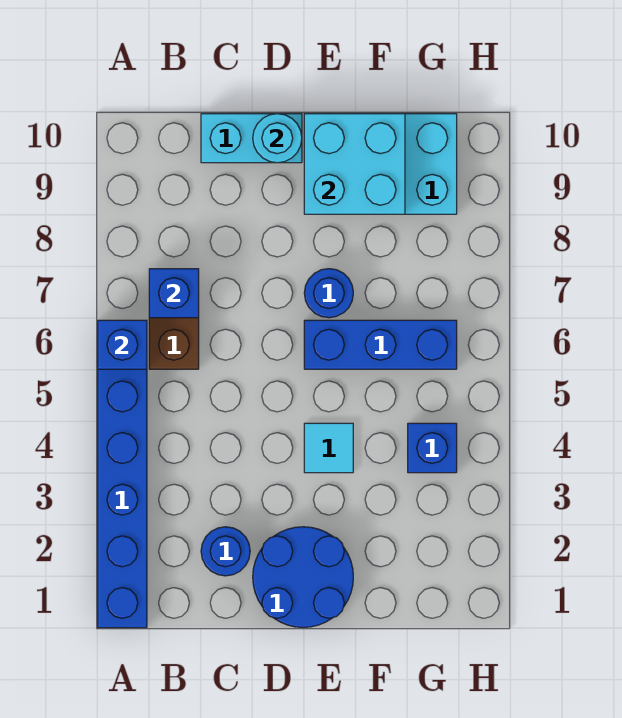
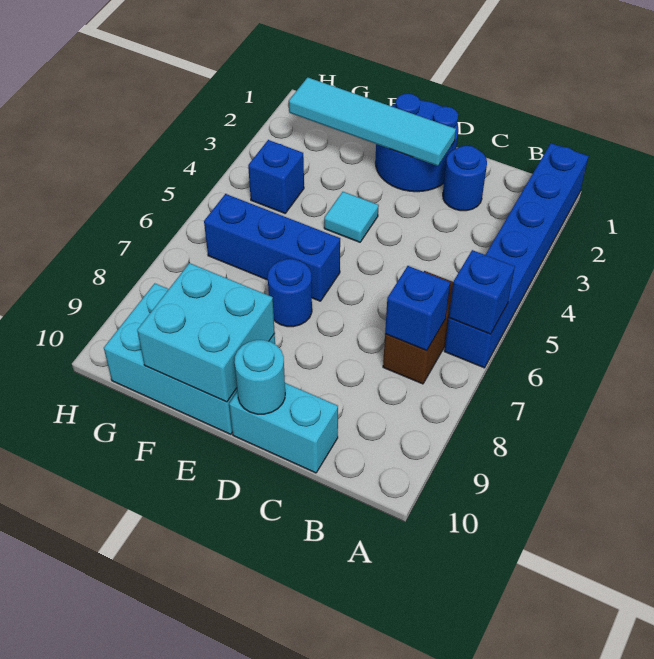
none -> cyan 1x4 tile [289,77,456,166]

